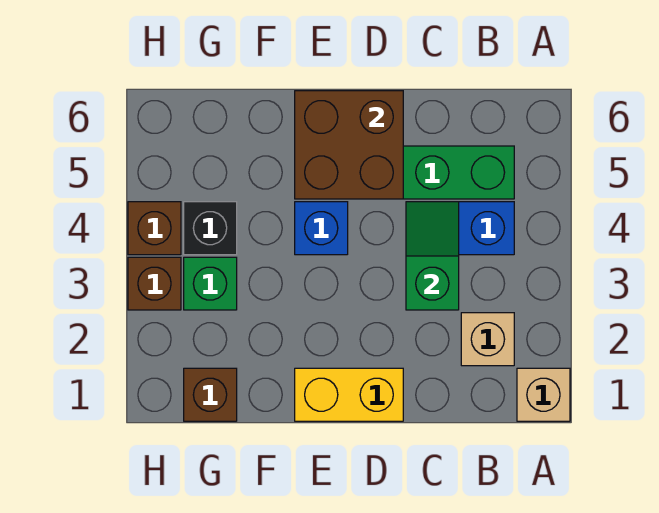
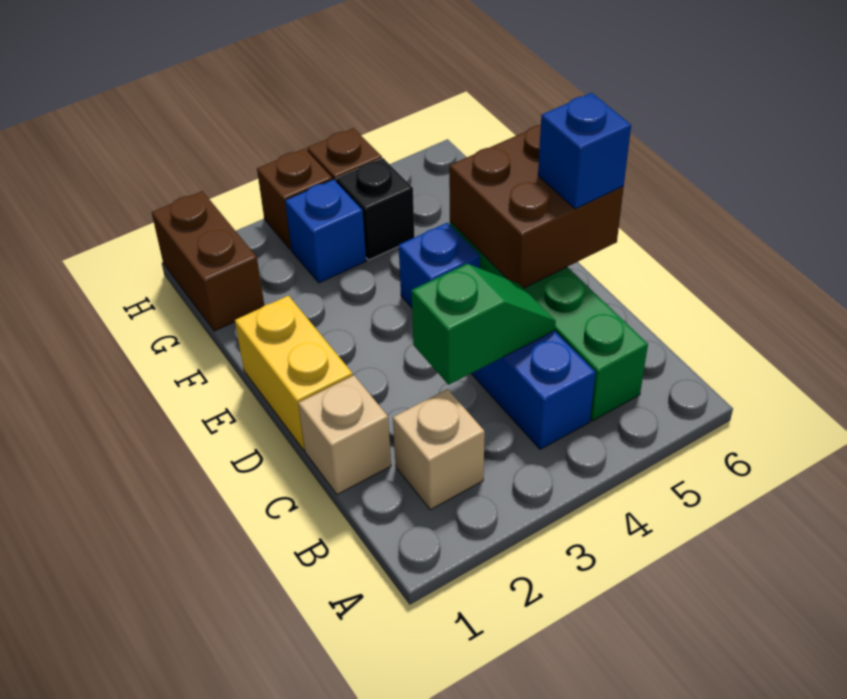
tan 1x1 brick [517,368,570,421] -> tan 1x1 brick moved to [298,375,391,494]
none -> blue 1x1 brick [538,93,631,209]
brown 1x1 brick [184,368,237,421] -> brown 1x2 brick [152,191,264,331]
green 1x1 brick [184,257,237,310] -> blue 1x1 brick [285,179,366,283]

